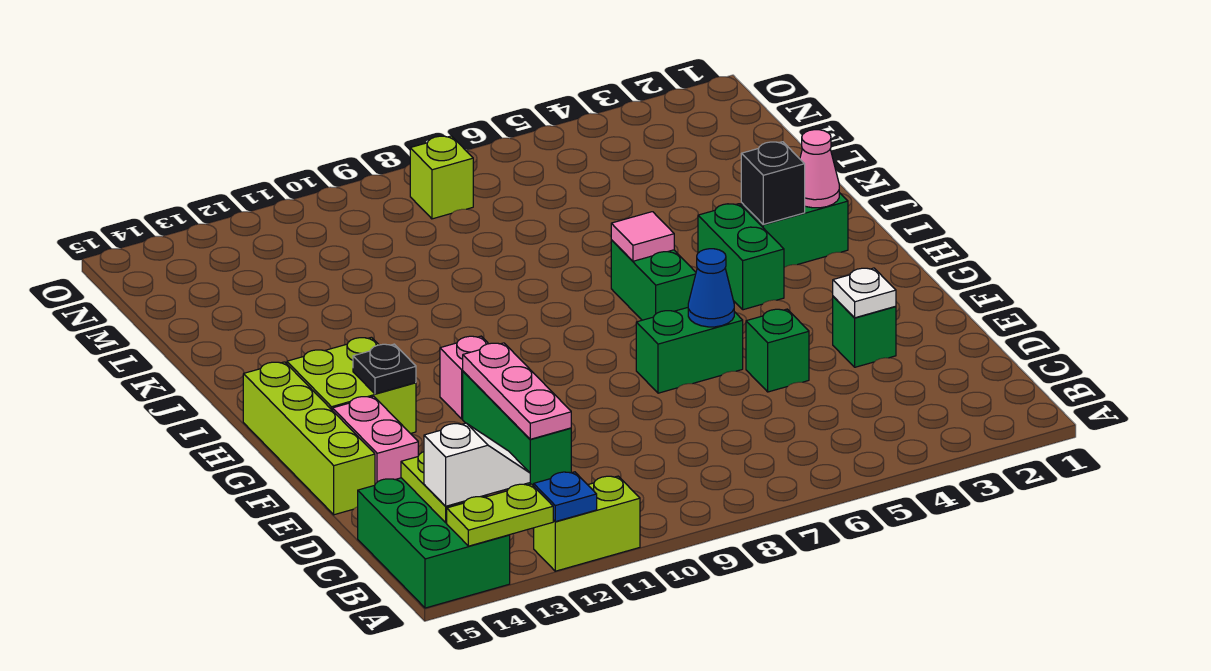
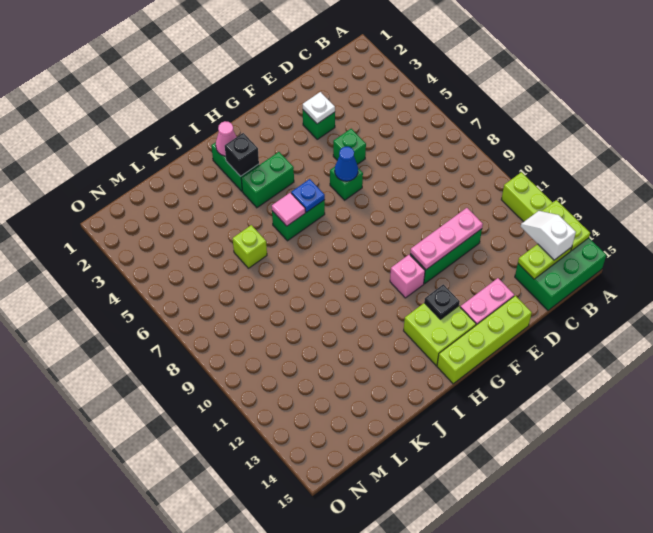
blue 1x1 plate [534,472,597,522] -> blue 1x1 plate moved to [291,179,325,212]
green 1x2 brick [636,308,743,393] -> green 1x1 brick [330,167,363,200]
lime 1x1 brick [410,136,473,219] -> lime 1x1 brick moved to [233,225,267,268]

